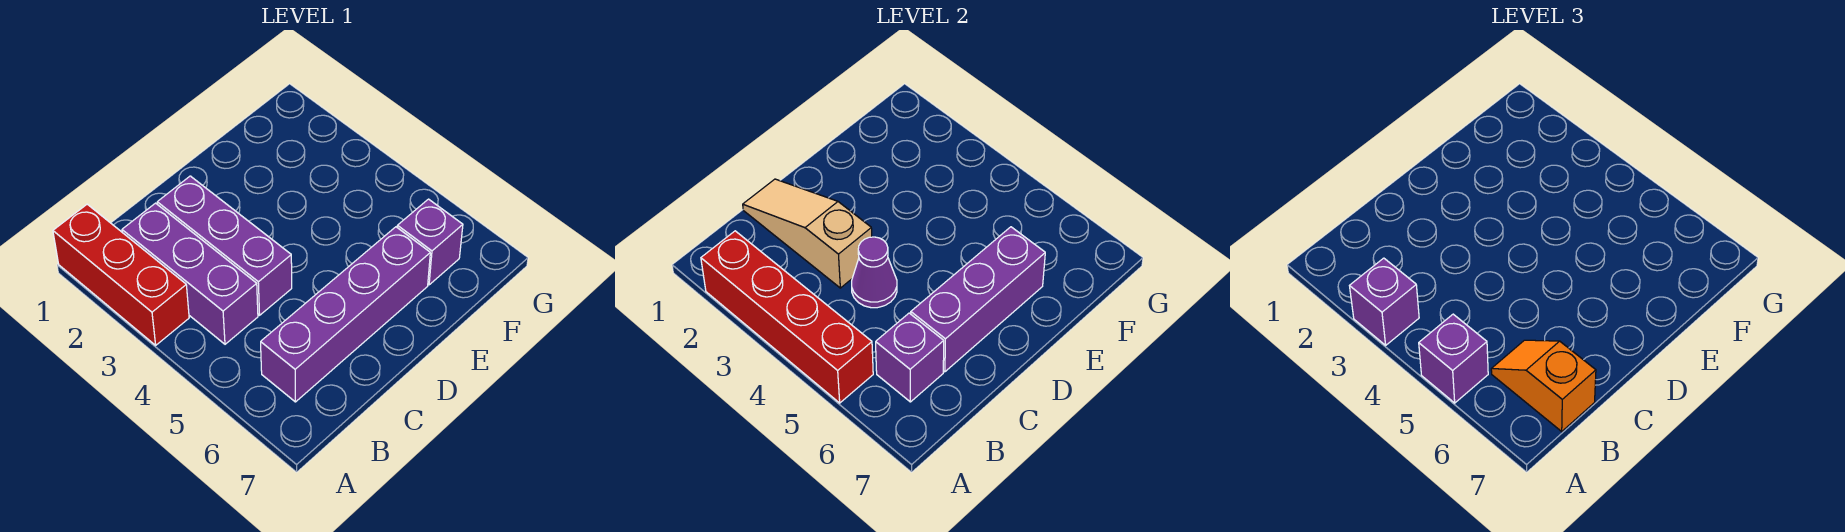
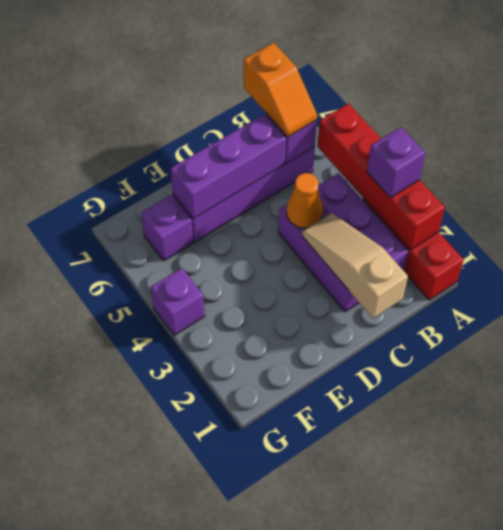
purple 1x1 brick [1419,314,1488,403] -> purple 1x1 brick moved to [151,268,205,335]
tan 1x3 slope [743,179,872,288] -> tan 1x3 slope turned to [302,213,408,318]
purple 1x1 cone [852,237,897,308] -> orange 1x1 cone [286,173,323,228]

